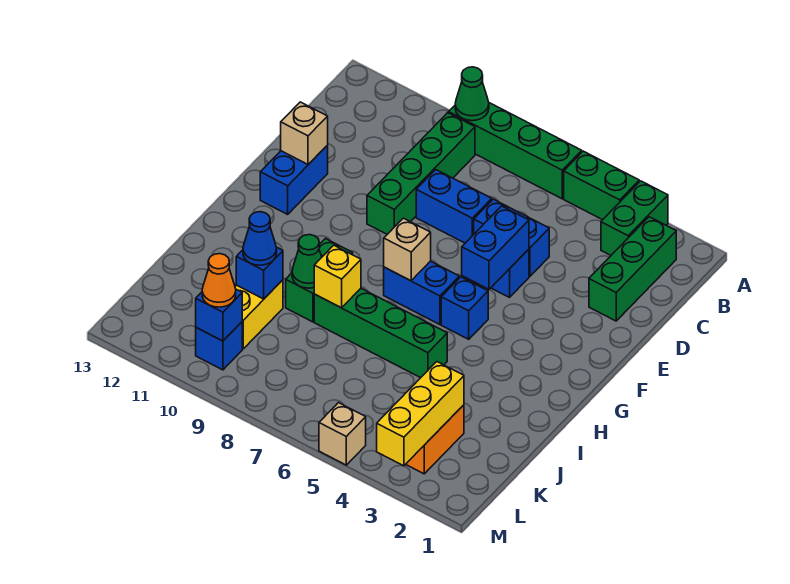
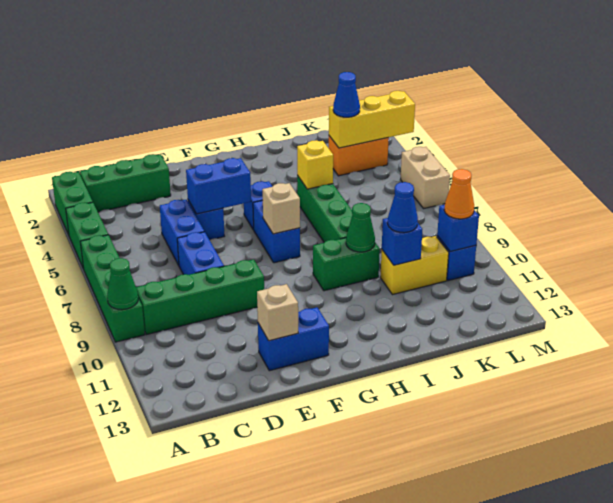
green 1x2 brick [601,181,668,255] -> green 1x2 brick turned to [52,172,93,235]
yellow 1x1 brick [314,245,361,308] -> yellow 1x1 brick moved to [297,140,333,189]
none -> blue 1x1 cone [333,72,360,117]
tan 1x1 brick [319,403,366,465] -> tan 1x2 brick [401,147,450,208]

